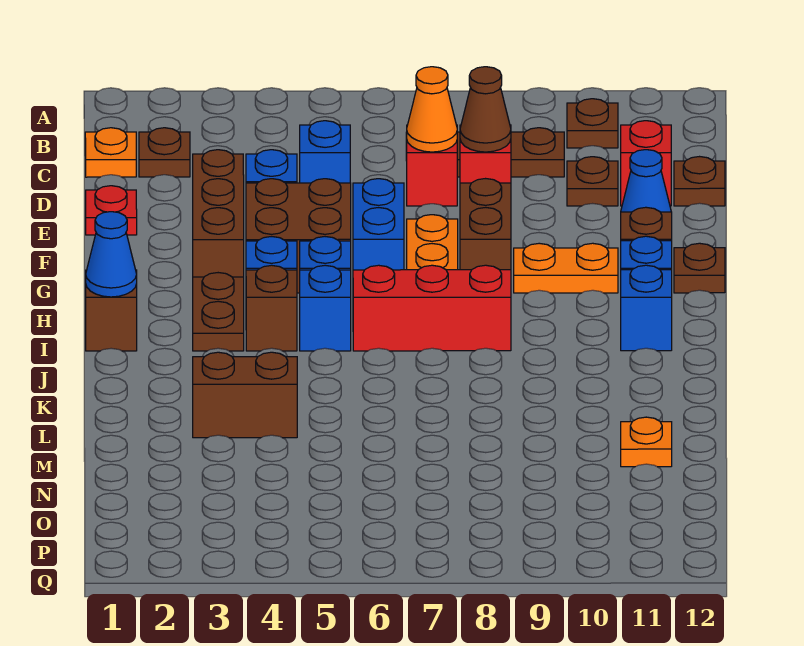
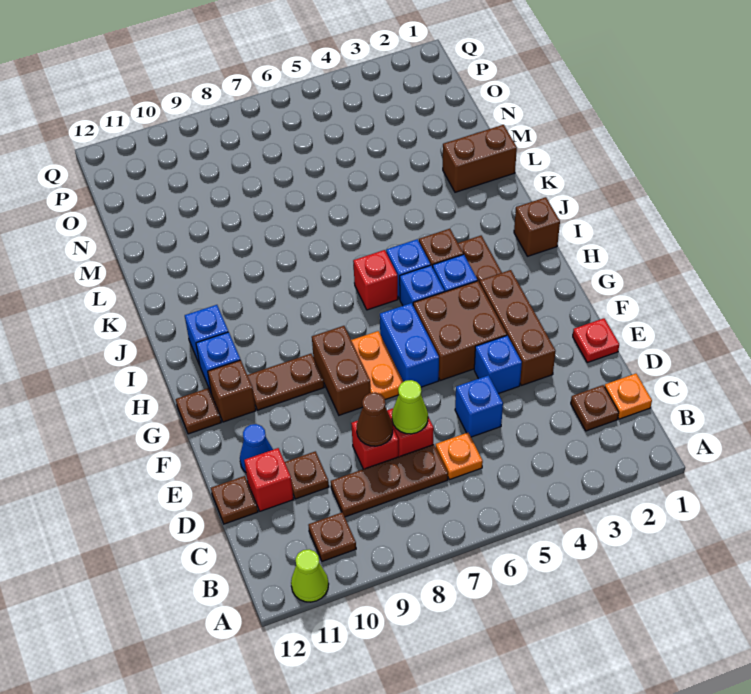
none -> lime 1x1 cone [291,549,329,602]
orange 1x1 cone [407,67,457,152] -> lime 1x1 cone [392,380,428,434]
orange 1x2 plate [514,243,618,293] -> brown 1x2 plate [248,354,324,410]
blue 1x1 cone [86,212,137,297] -> none
red 1x3 brick [353,265,511,351] -> red 1x1 brick [353,250,398,310]
brown 1x2 brick [193,352,297,438] -> brown 1x2 brick moved to [443,125,517,192]
orange 1x1 plate [621,417,672,467] -> orange 1x1 plate moved to [436,433,483,480]

